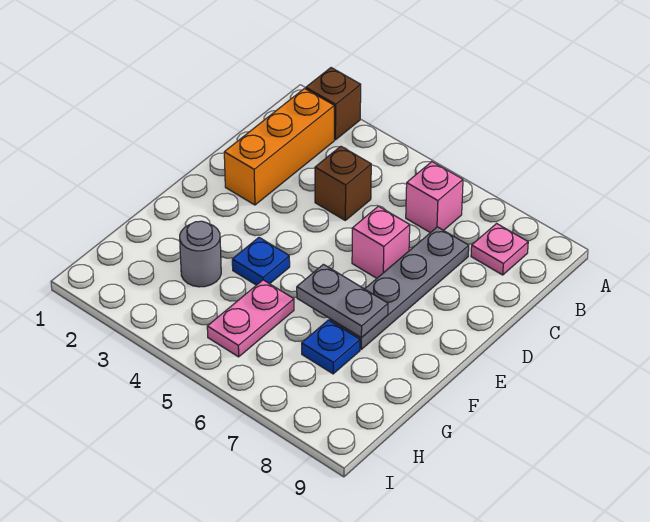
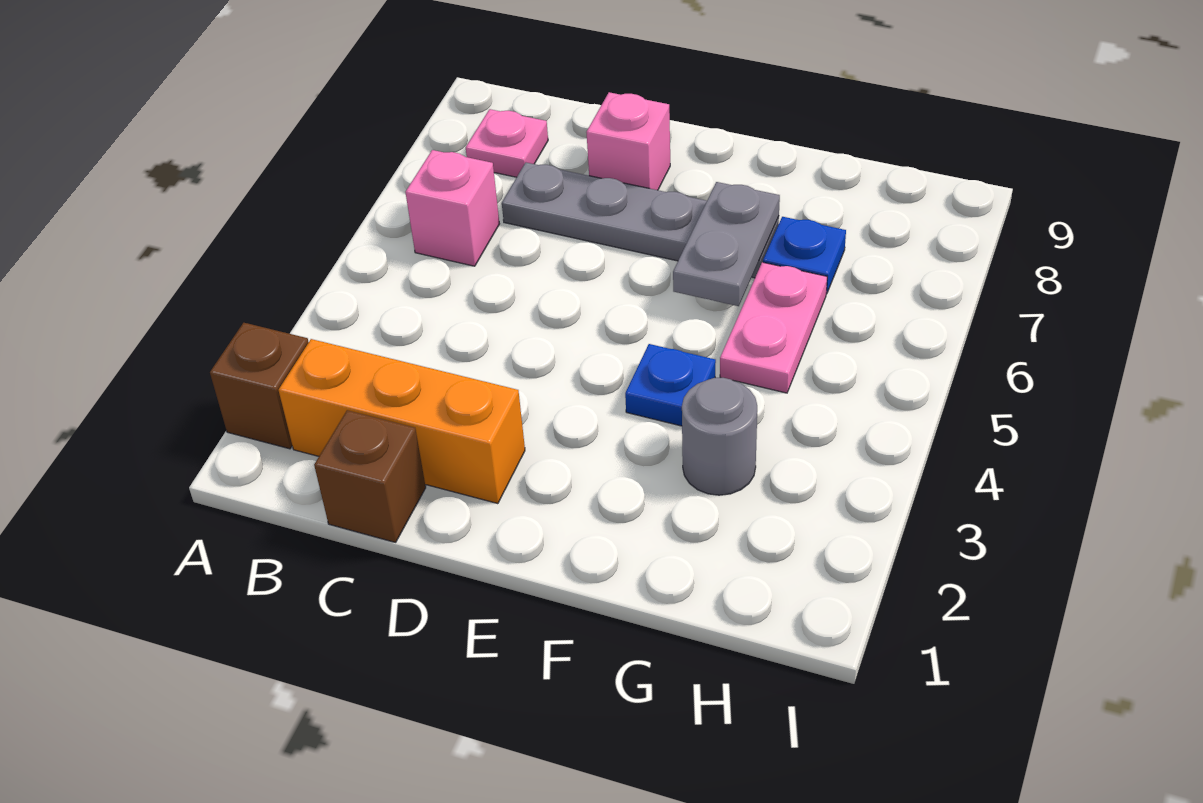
brown 1x1 brick [315,146,371,220] -> brown 1x1 brick moved to [314,410,426,542]
pink 1x1 brick [352,206,410,278] -> pink 1x1 brick moved to [586,92,670,190]
pink 1x2 plate [207,280,294,357] -> pink 1x2 plate turned to [720,262,827,393]

